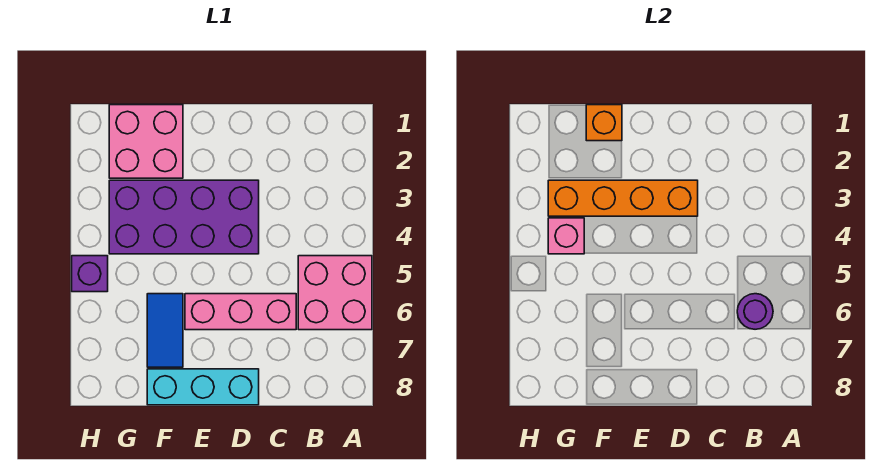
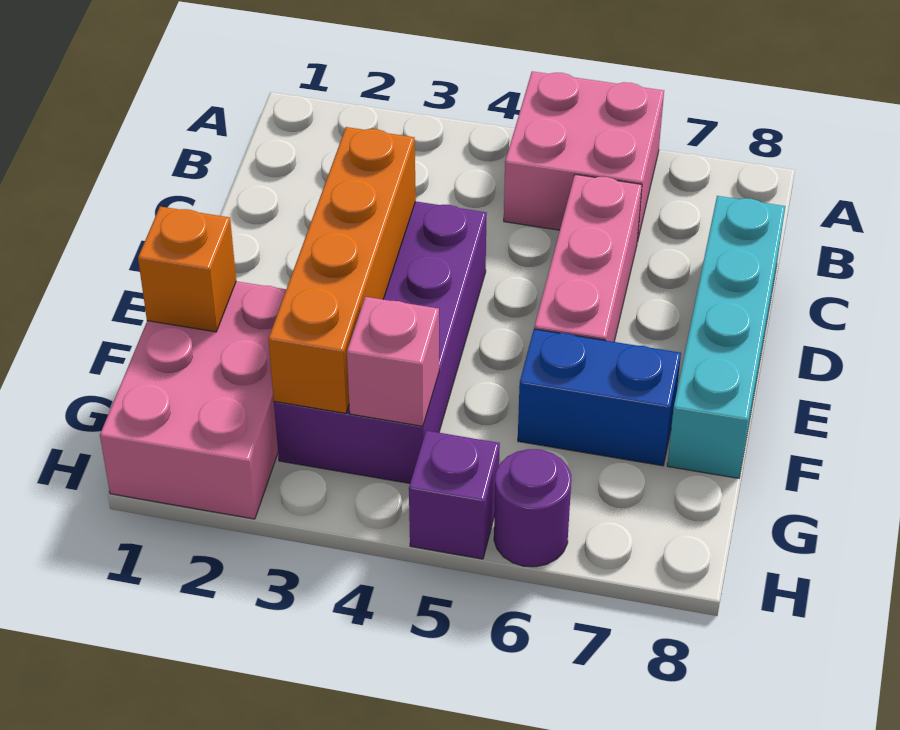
purple 1x1 round brick [737,294,773,329] -> purple 1x1 round brick moved to [494,449,571,567]
cyan 1x3 brick [147,369,259,405] -> cyan 1x4 brick [667,196,785,478]
pink 2x2 brick [109,105,183,178] -> pink 2x3 brick [100,281,286,519]
blue 1x2 tile [147,294,183,367] -> blue 1x2 brick [518,329,681,466]

